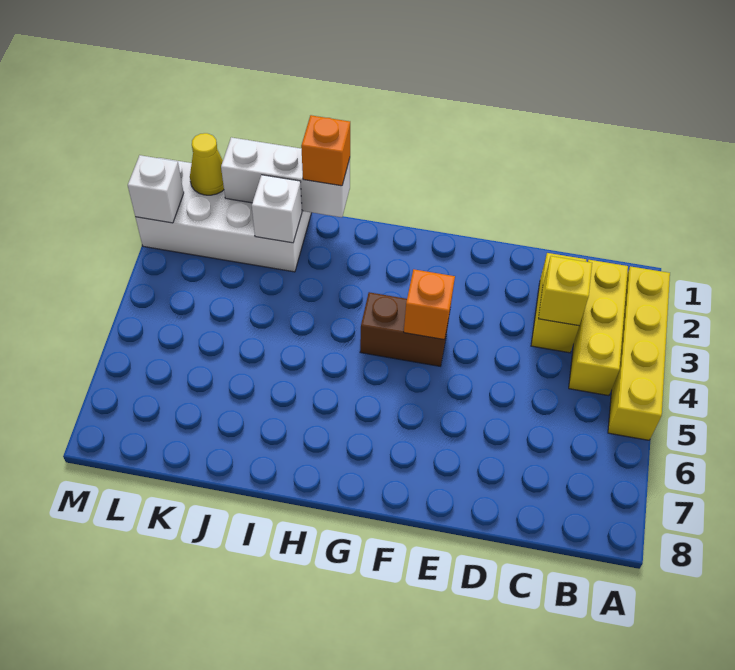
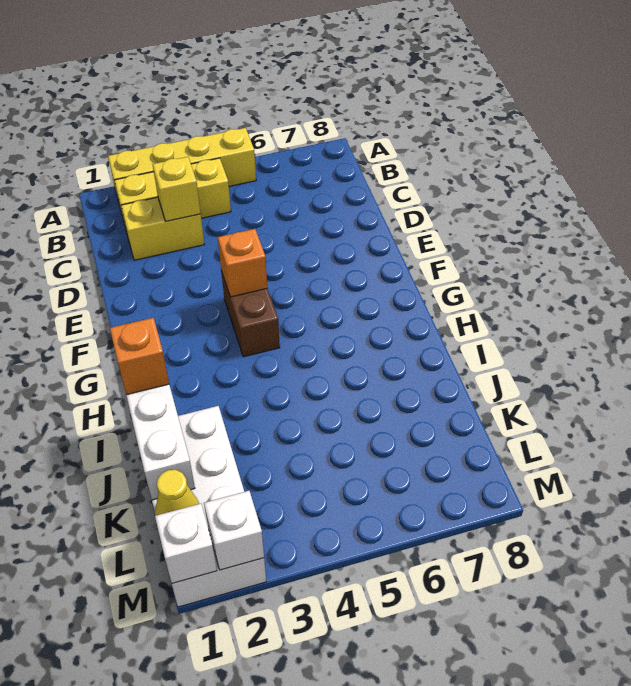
white 1x1 brick [252,175,302,243] -> white 1x1 brick moved to [155,504,217,583]

